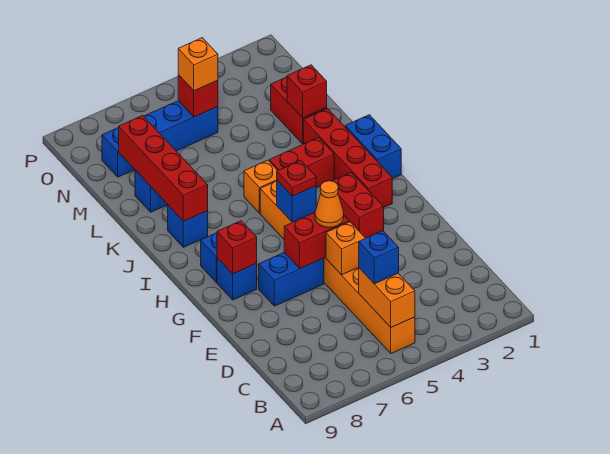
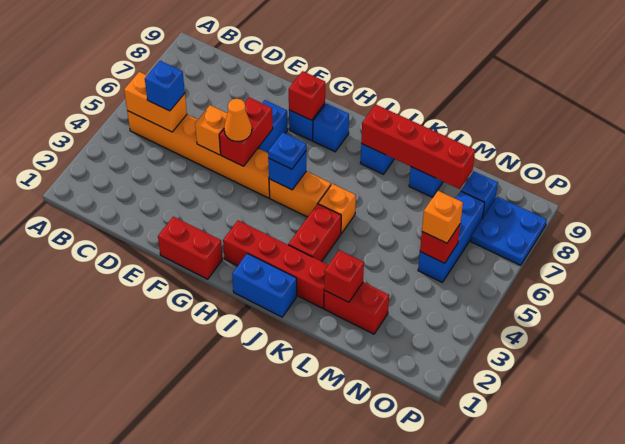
red 1x2 brick [333,173,384,238] -> red 1x2 brick moved to [158,217,223,279]
red 1x1 plate [277,160,316,196] -> blue 1x1 plate [268,132,306,169]
none -> blue 2x2 plate [471,197,547,265]

